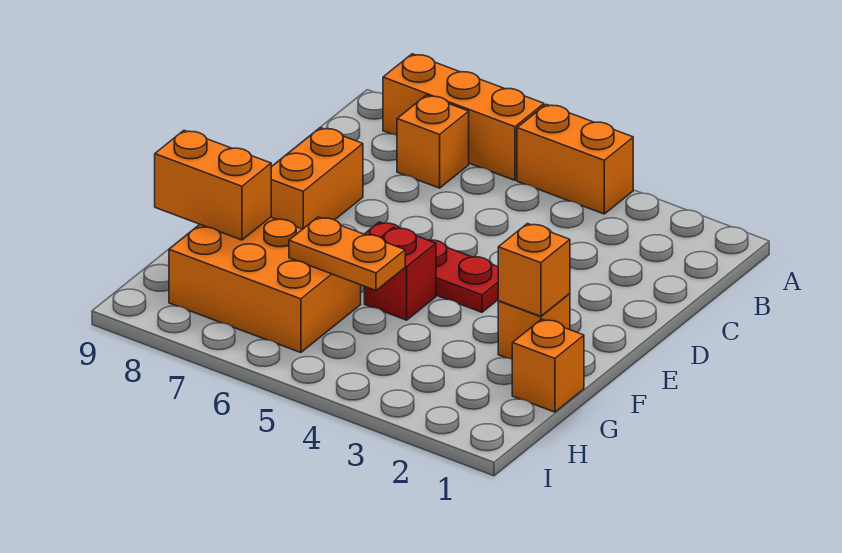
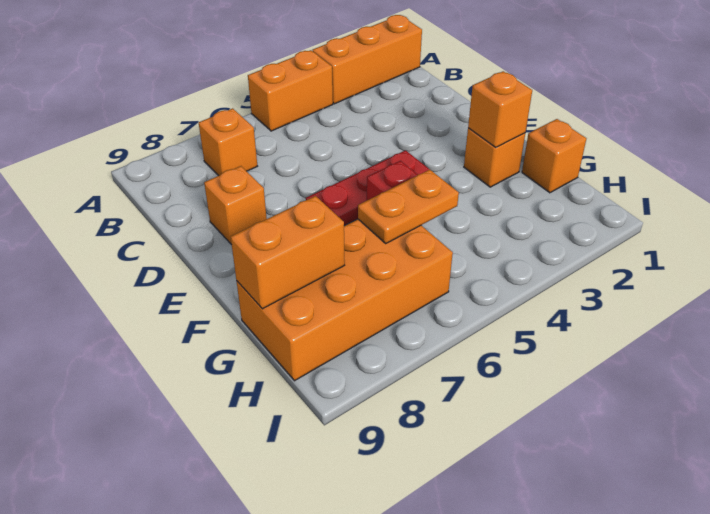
orange 1x3 brick [383,54,544,180] -> orange 1x3 brick moved to [313,15,422,104]
orange 1x2 brick [271,128,363,229] -> orange 1x1 brick [204,166,267,245]
orange 2x3 brick [169,217,361,353] -> orange 2x4 brick [237,219,453,381]

